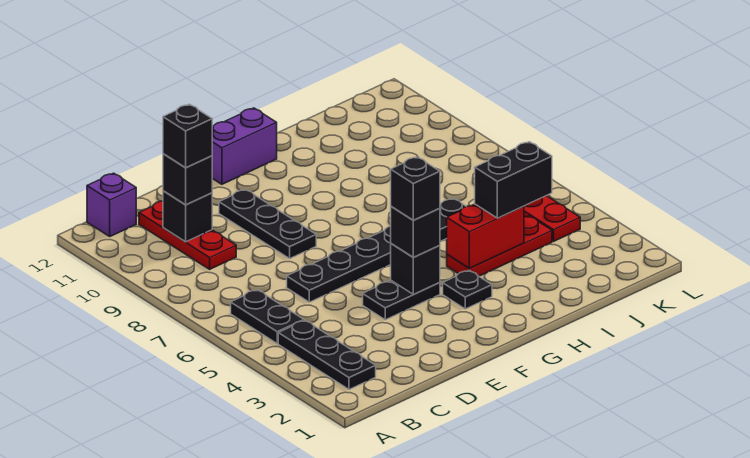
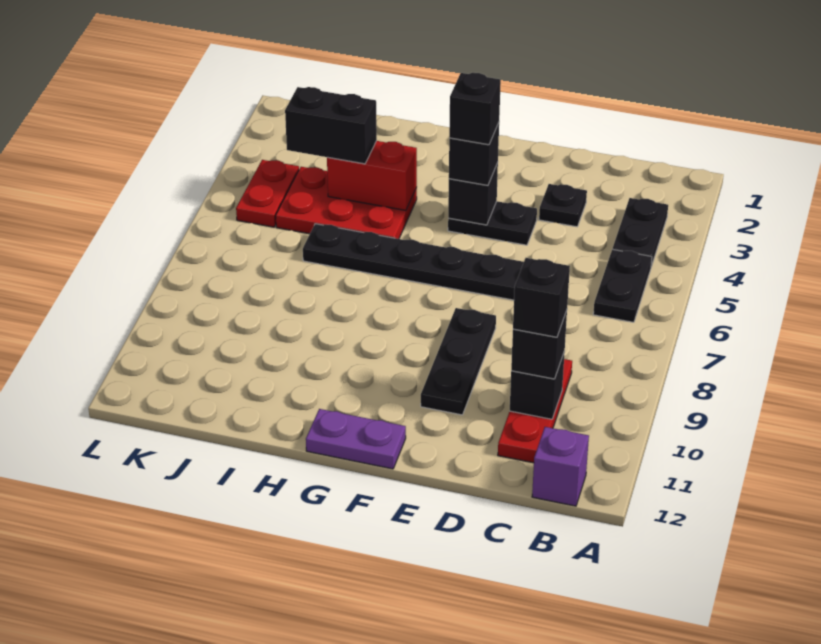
black 1x3 plate [278,320,376,389] -> black 1x2 plate [613,198,668,267]
purple 1x2 brick [212,108,277,184] -> purple 1x2 plate [306,409,406,469]
black 1x1 plate [443,270,492,309] -> black 1x1 plate moved to [539,184,587,227]
red 1x3 plate [447,216,552,276] -> red 2x3 plate [276,167,417,239]

